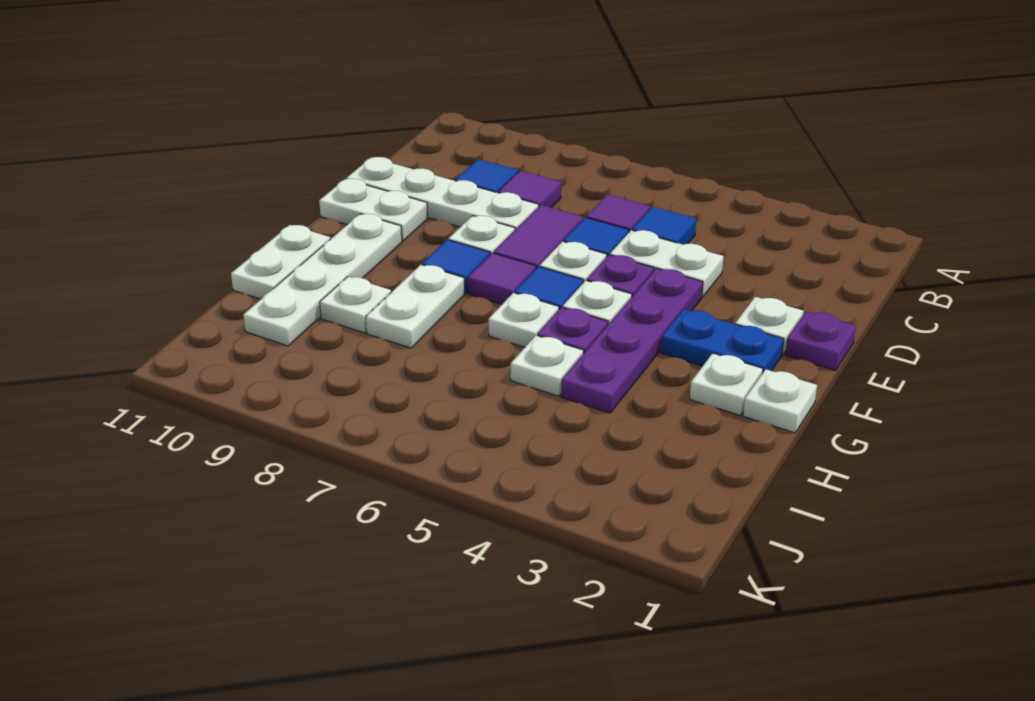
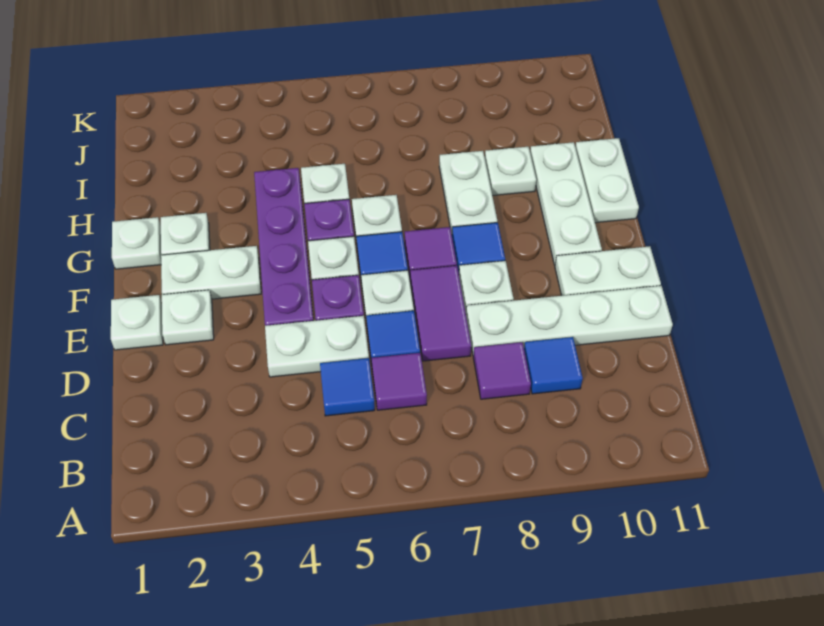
purple 1x1 plate [785,311,856,371] -> white 1x1 plate [111,295,163,350]
blue 1x2 plate [661,309,784,372] -> white 1x2 plate [161,246,261,299]
white 1x4 plate [243,214,402,346] -> white 1x3 plate [530,142,602,265]

